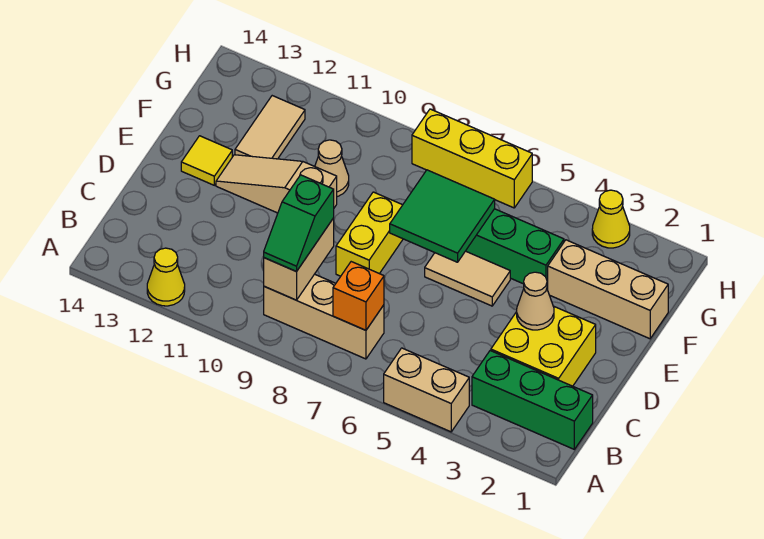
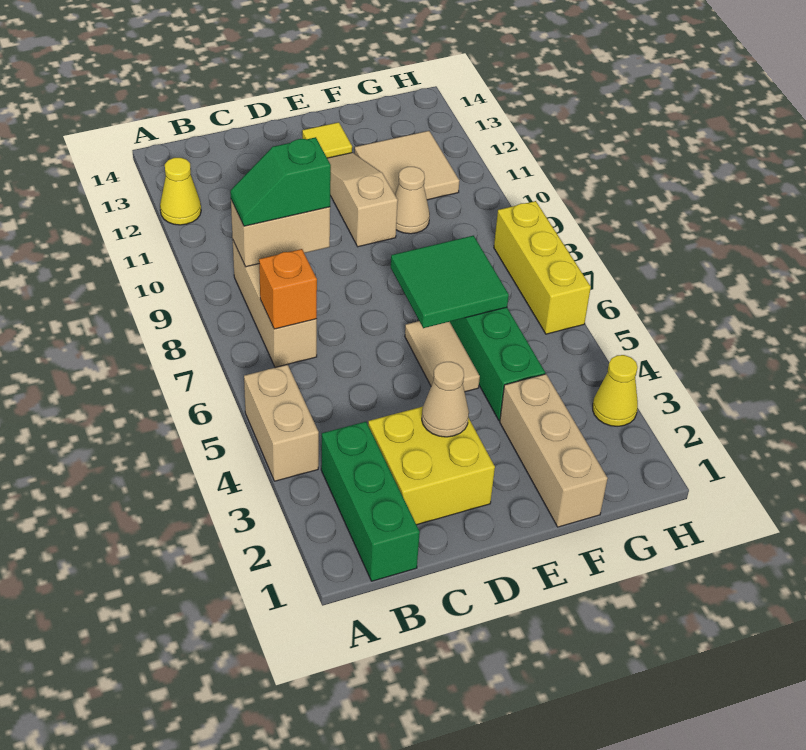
yellow 1x2 brick [336,192,403,276] -> none
tan 1x2 tile [235,96,305,159] -> tan 2x2 tile [355,131,459,200]

